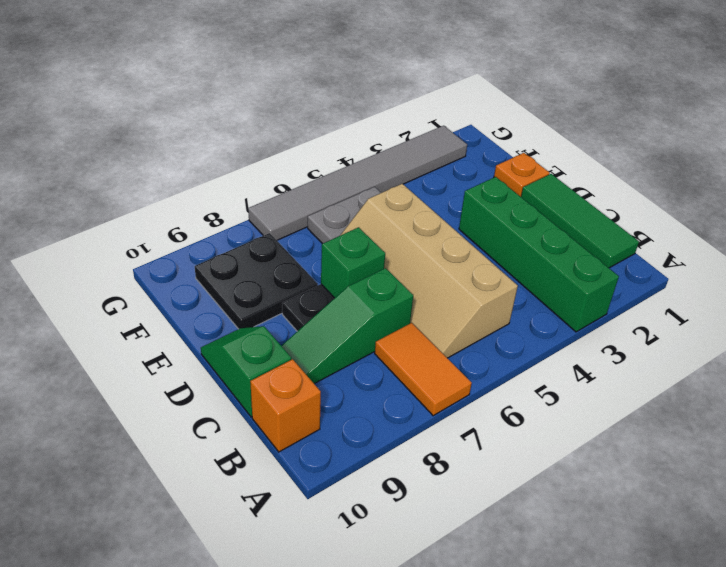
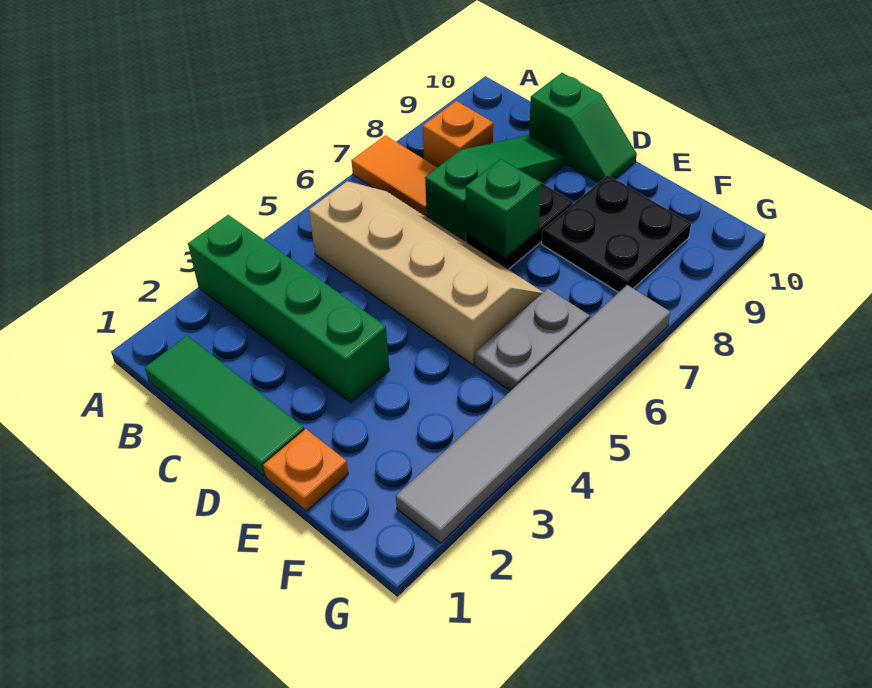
orange 1x1 brick [250,359,321,452] -> orange 1x1 brick moved to [423,101,493,168]

